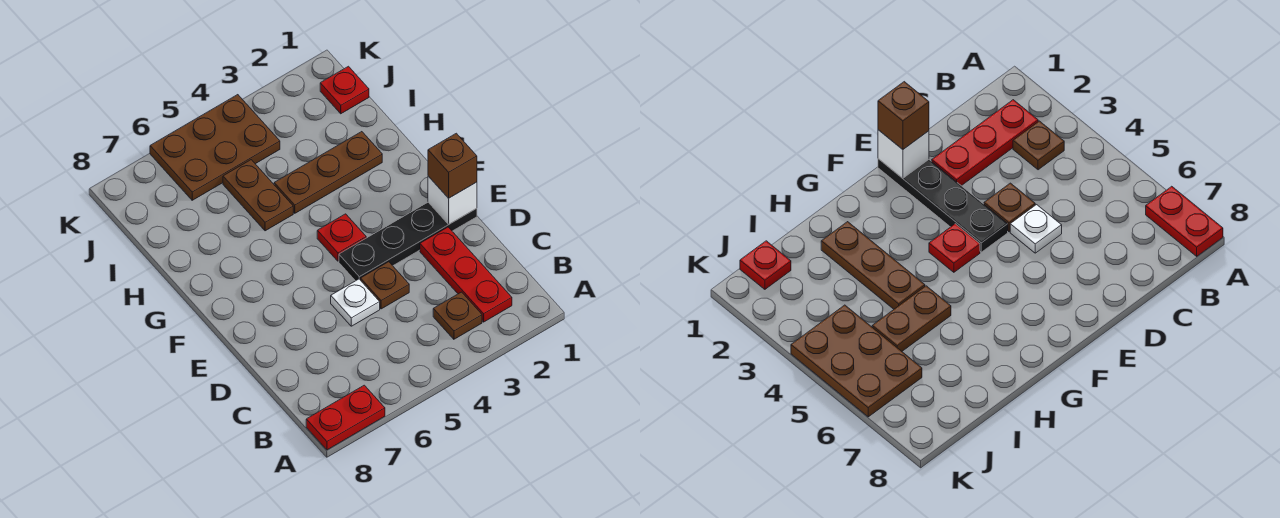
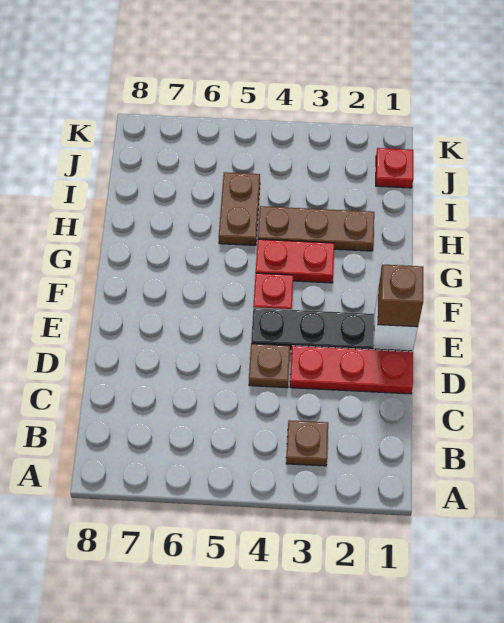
red 1x2 plate [306,385,385,450] -> red 1x2 plate moved to [256,239,334,283]
red 1x3 plate [420,227,512,322] -> red 1x3 plate turned to [290,346,413,394]
white 1x1 plate [331,279,380,326] -> none
brown 2x3 plate [150,95,280,200] -> none

